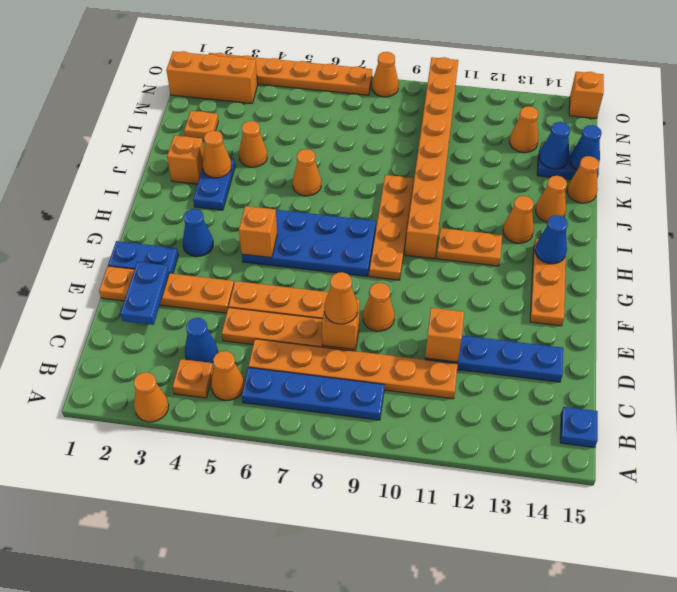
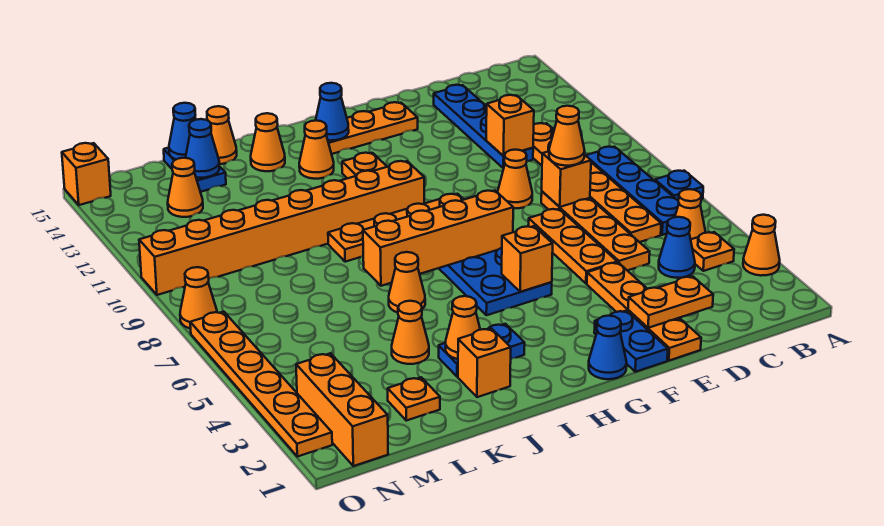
blue 1x1 plate [560,407,598,448] -> blue 1x1 plate moved to [655,171,703,200]
blue 1x2 plate [120,262,169,325] -> orange 1x2 plate [628,276,713,328]
blue 1x1 cone [183,209,213,257] -> blue 1x1 cone moved to [589,316,627,379]
none -> orange 1x4 brick [363,190,513,286]

